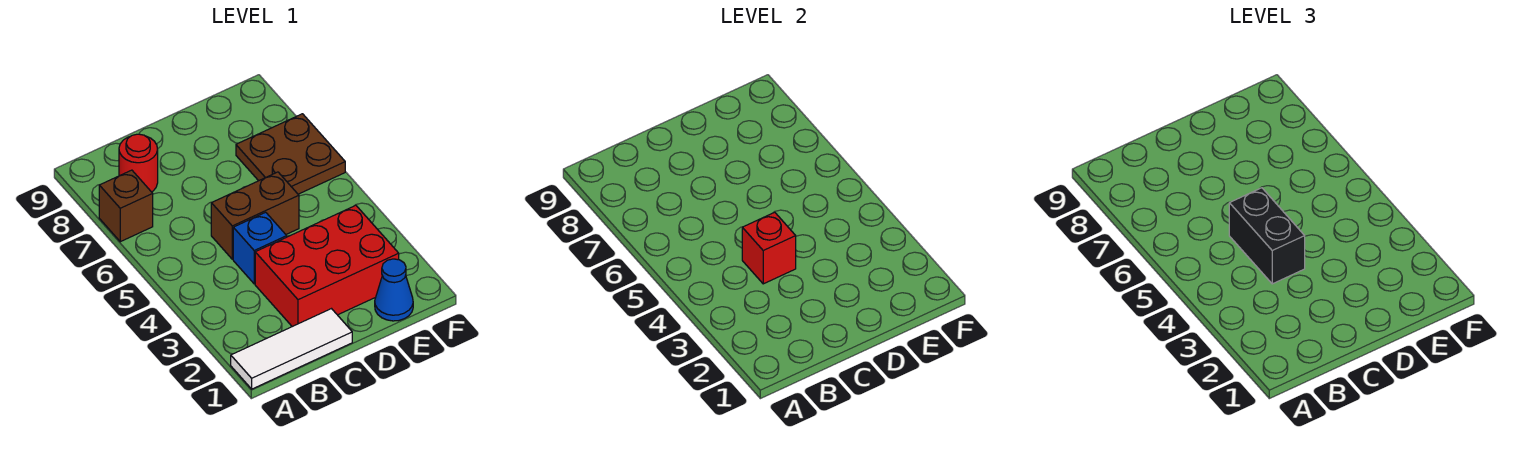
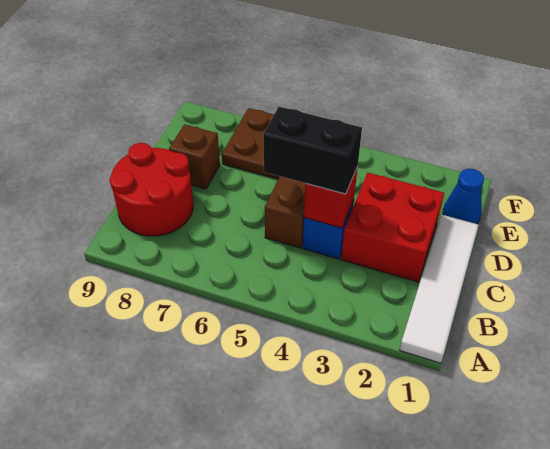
white 1x3 tile [231,309,352,389] -> white 1x4 tile [400,215,479,363]
brown 1x1 brick [99,170,153,242] -> brown 1x1 brick moved to [169,125,220,189]
red 1x1 round brick [119,134,158,192] -> red 2x2 round brick [110,143,193,236]
red 2x3 brick [255,205,399,327] -> red 2x2 brick [341,173,444,282]

